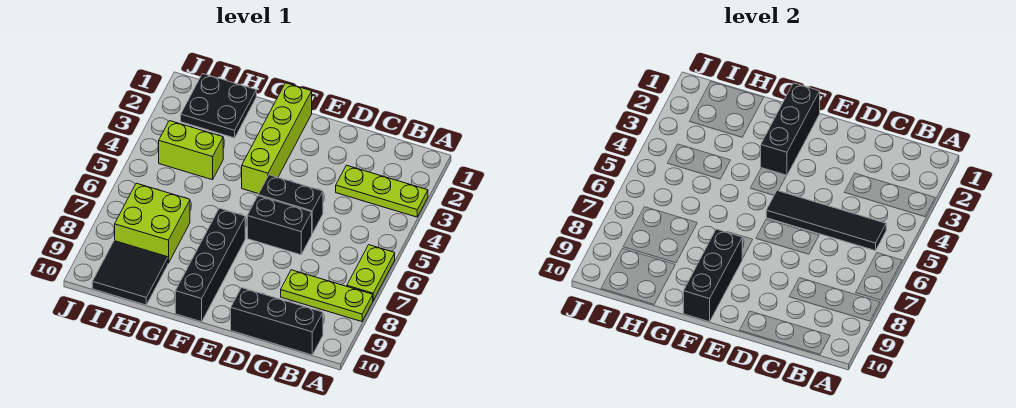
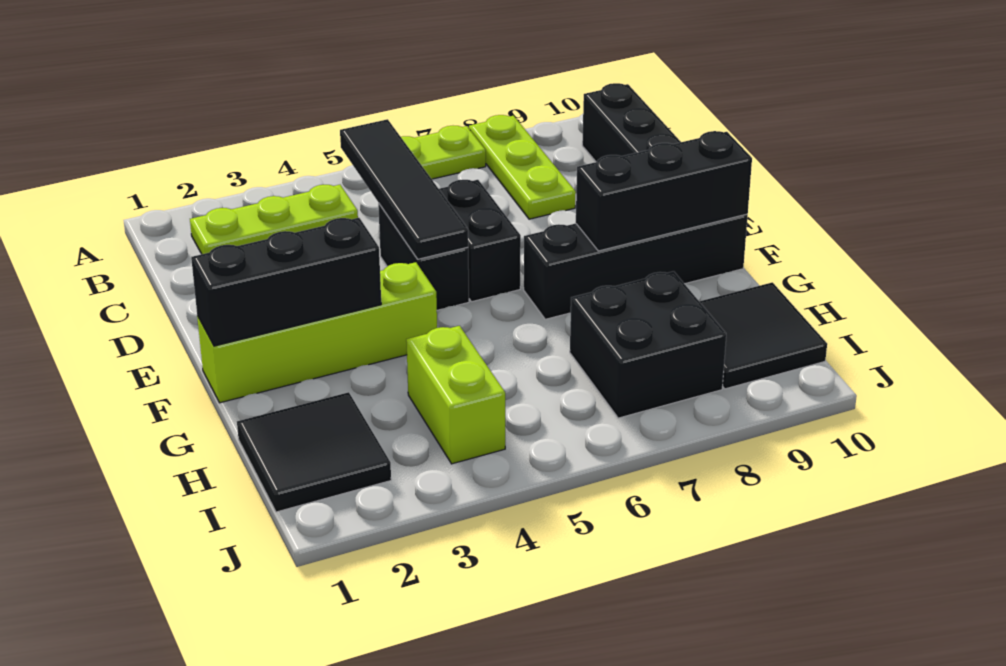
lime 1x3 plate [336,165,428,217] -> lime 1x3 plate turned to [190,184,358,254]
black 2x2 plate [181,74,256,138] -> black 2x2 tile [237,392,391,512]
lime 2x2 brick [115,183,190,263] -> black 2x2 brick [570,271,726,418]

